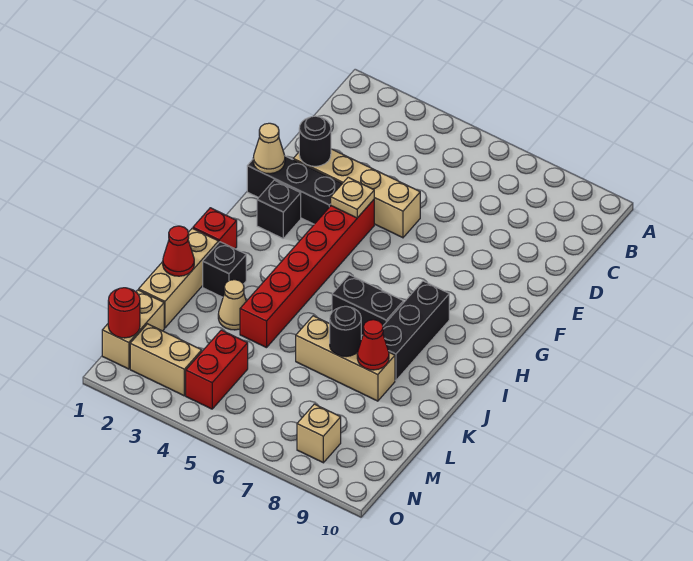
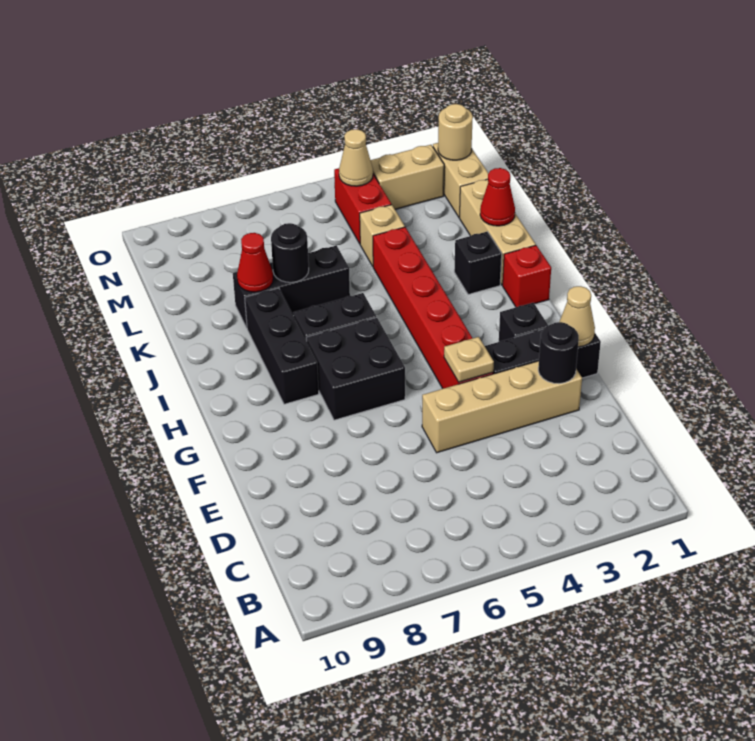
none -> black 2x2 brick [306,318,405,420]
tan 1x1 cone [218,280,246,330] -> tan 1x1 cone moved to [339,129,373,186]
tan 1x3 brick [296,316,395,401] -> black 1x3 brick [233,245,350,328]
red 1x1 round brick [108,288,140,338] -> tan 1x1 round brick [438,104,473,160]
tan 1x1 brick [297,404,341,463] -> tan 1x1 brick moved to [360,205,405,266]

